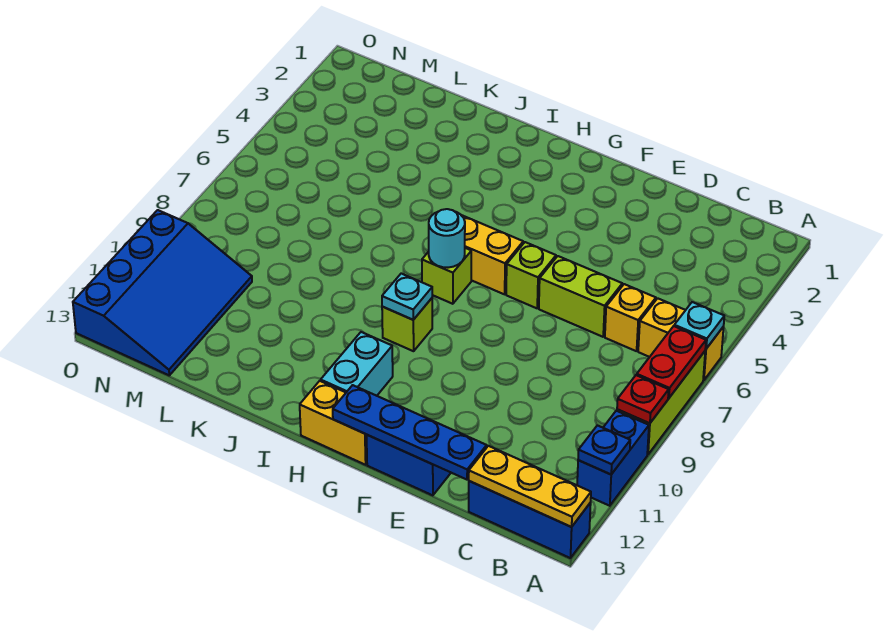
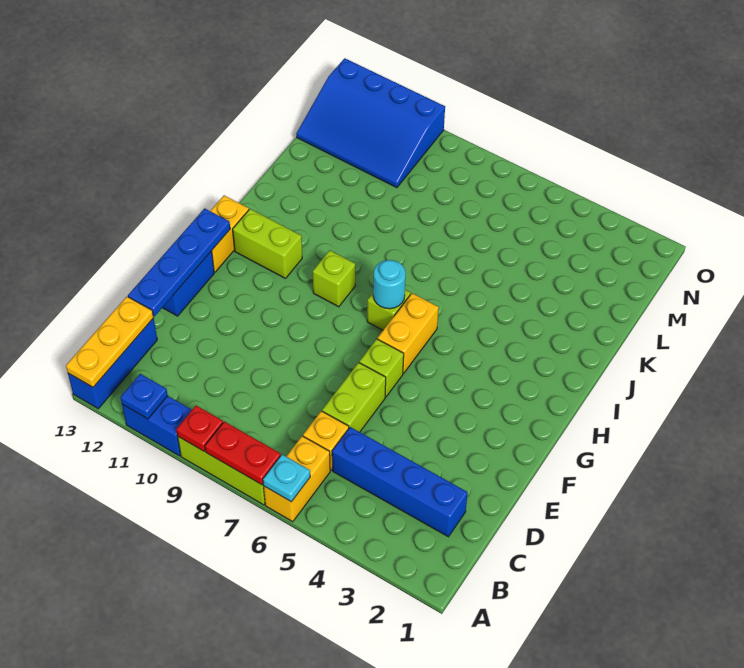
none -> blue 1x4 brick [332,427,468,537]
cyan 1x1 plate [382,274,432,320] -> none
cyan 1x2 brick [321,332,393,396] -> lime 1x2 brick [233,209,302,278]

